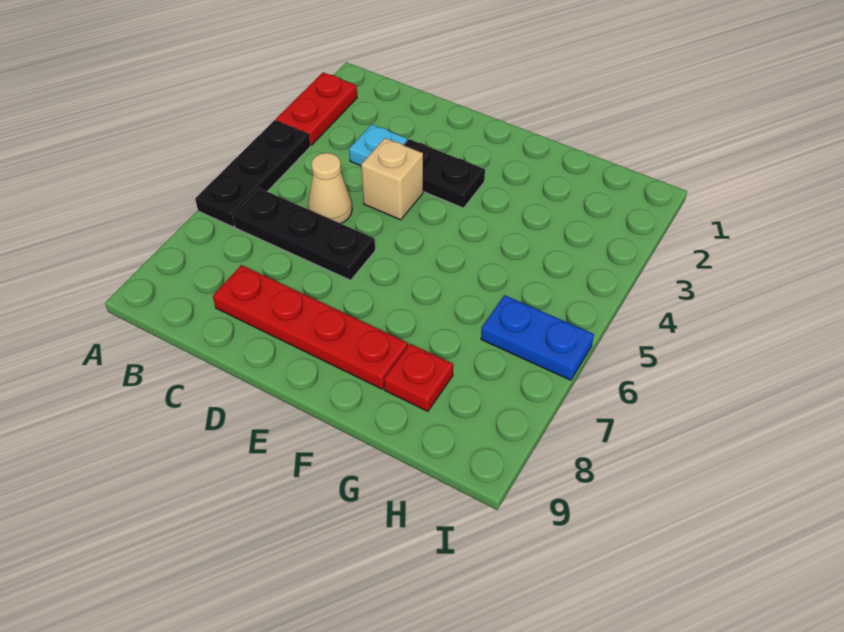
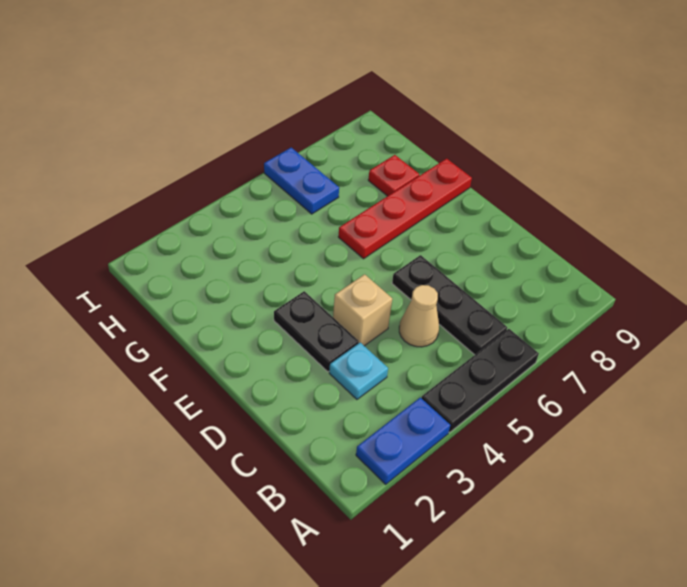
red 1x2 plate [276,72,357,145] -> blue 1x2 plate [356,397,450,484]
red 1x4 plate [213,265,408,389] -> red 1x4 plate turned to [338,159,472,259]

